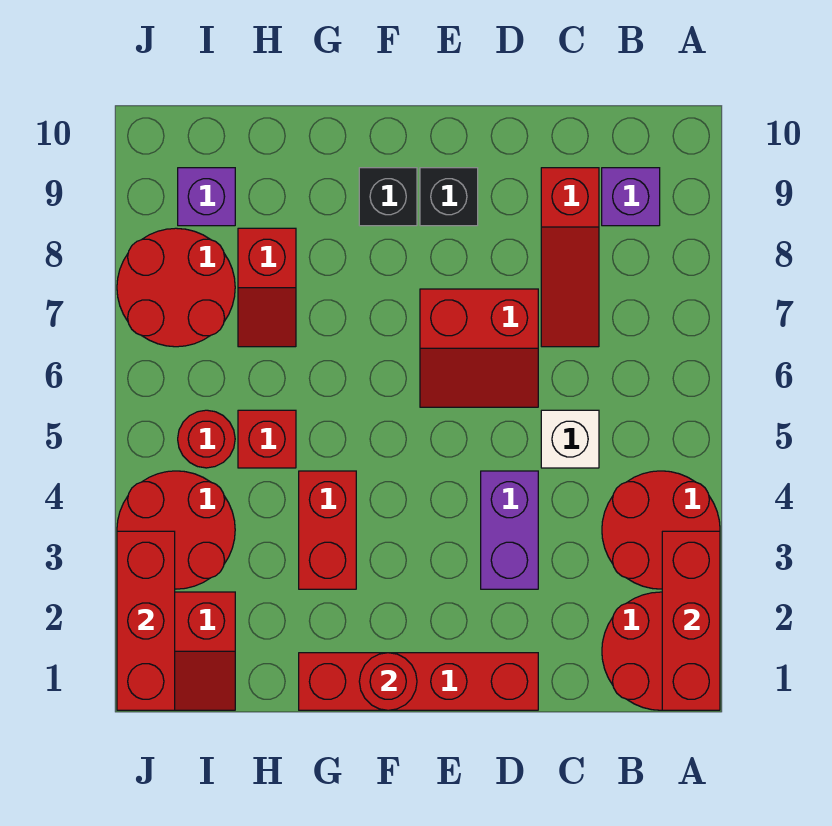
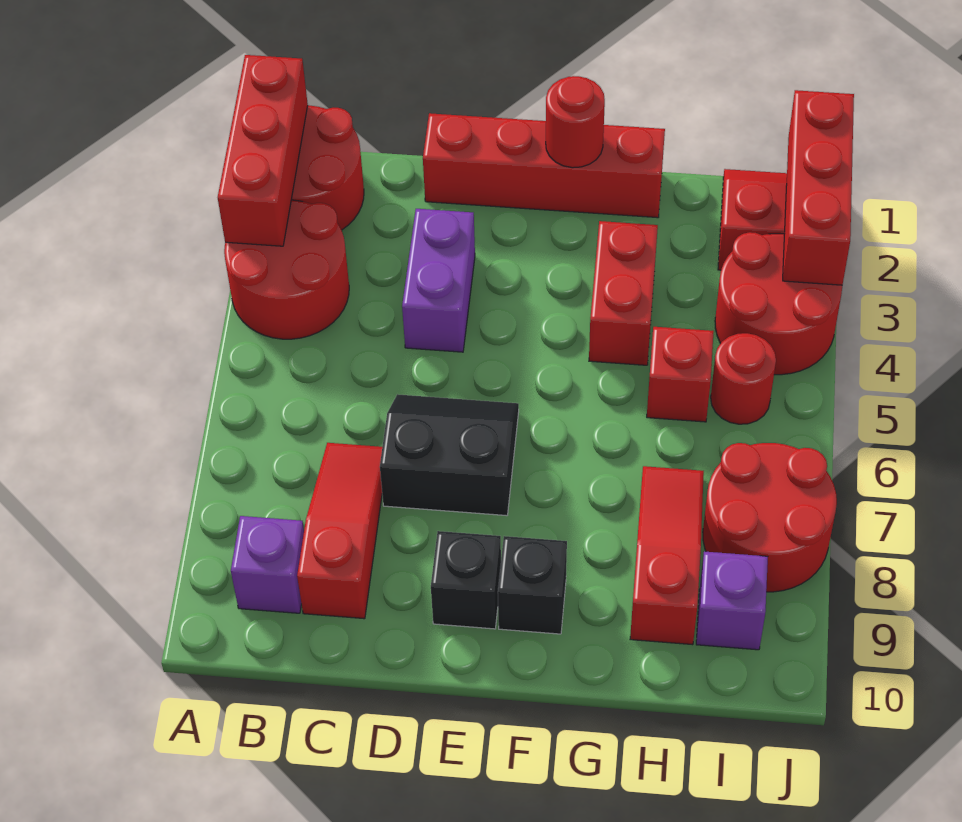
white 1x1 brick [541,410,599,468] -> none
red 2x2 slope [420,289,538,407] -> black 2x2 slope [380,394,519,516]
red 1x2 slope [238,228,296,347] -> red 1x3 slope [630,466,704,645]

